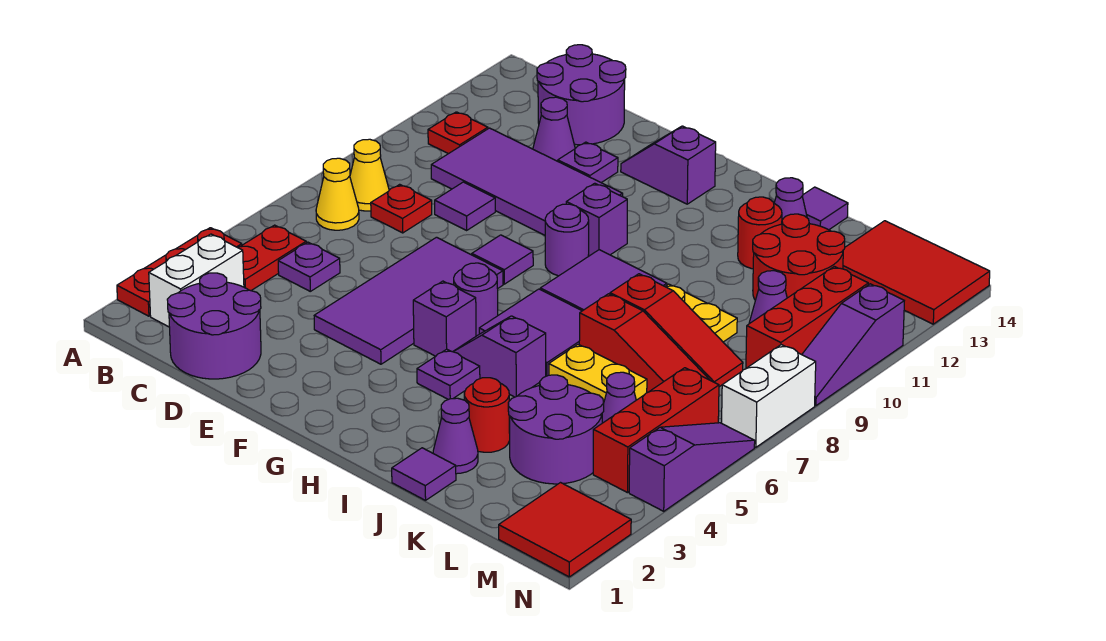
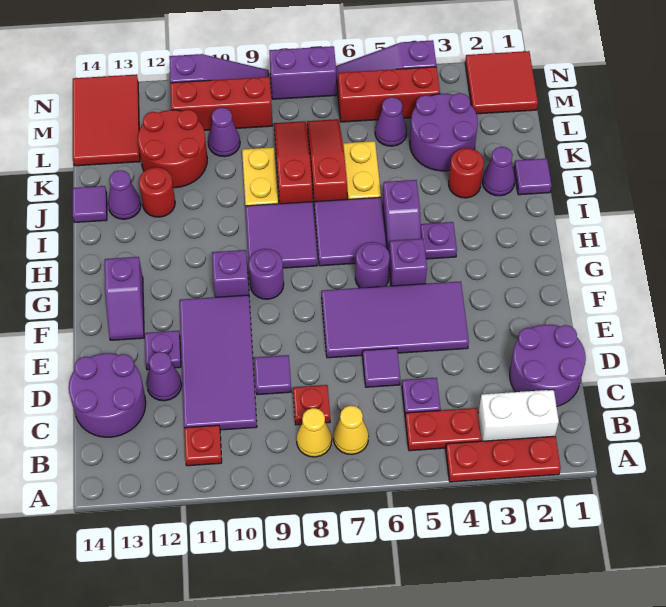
purple 1x1 tile [472,235,533,284] -> purple 1x1 tile moved to [363,348,400,387]
white 1x2 brick [722,345,816,447] -> purple 1x2 brick [269,46,336,99]

